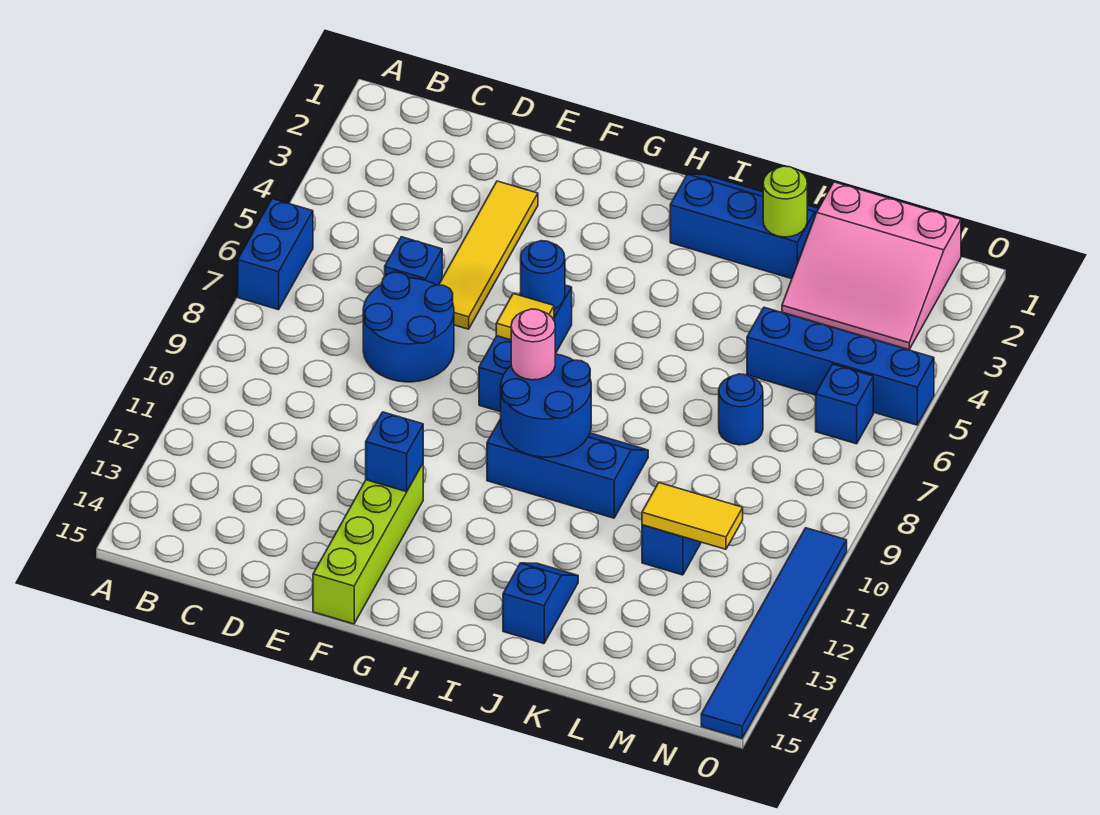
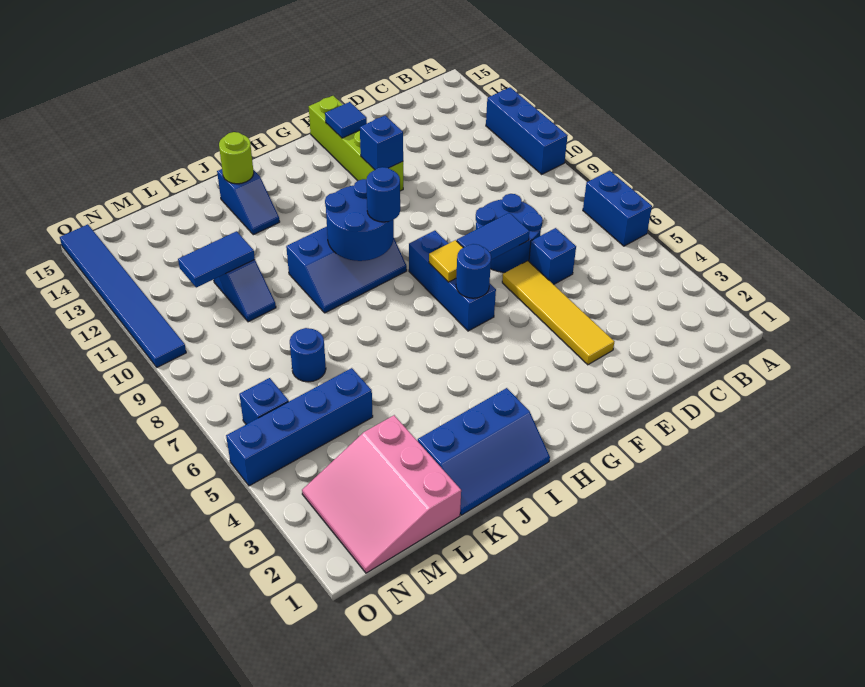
none -> blue 1x3 brick [486,87,568,174]
none -> blue 1x2 tile [457,213,529,260]
none -> blue 1x1 tile [325,102,367,138]
pink 1x1 round brick [511,309,555,380] -> blue 1x1 round brick [366,167,400,222]
lime 1x1 round brick [763,166,807,237] -> lime 1x1 round brick moved to [219,132,254,184]
pink 3x3 slope [782,182,961,350] -> pink 3x3 slope turned to [302,415,461,573]
yellow 1x2 tile [642,483,743,549] -> blue 1x2 tile [178,231,255,288]

